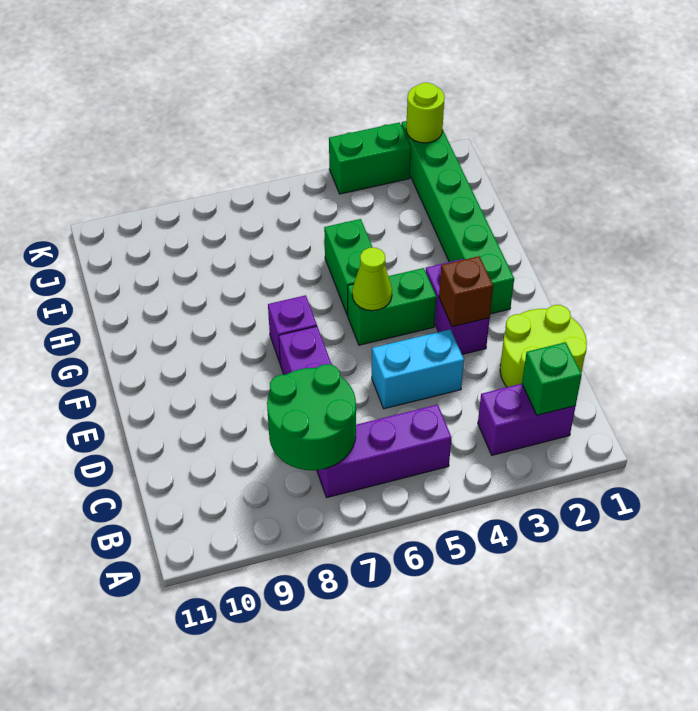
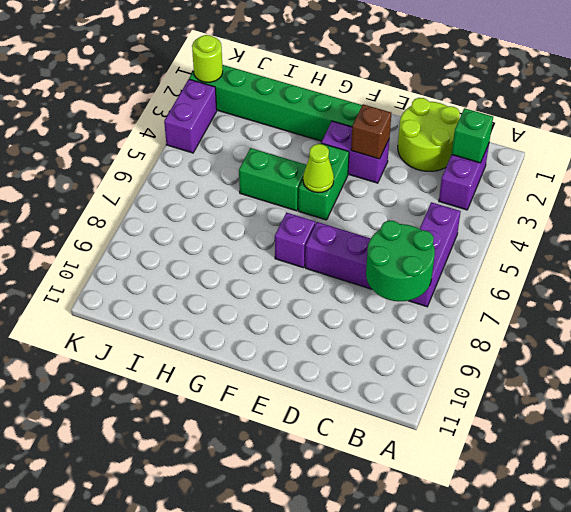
cyan 1x2 brick [372,329,464,409] -> none
green 1x2 brick [329,122,411,194] -> purple 1x2 brick [164,79,217,153]

